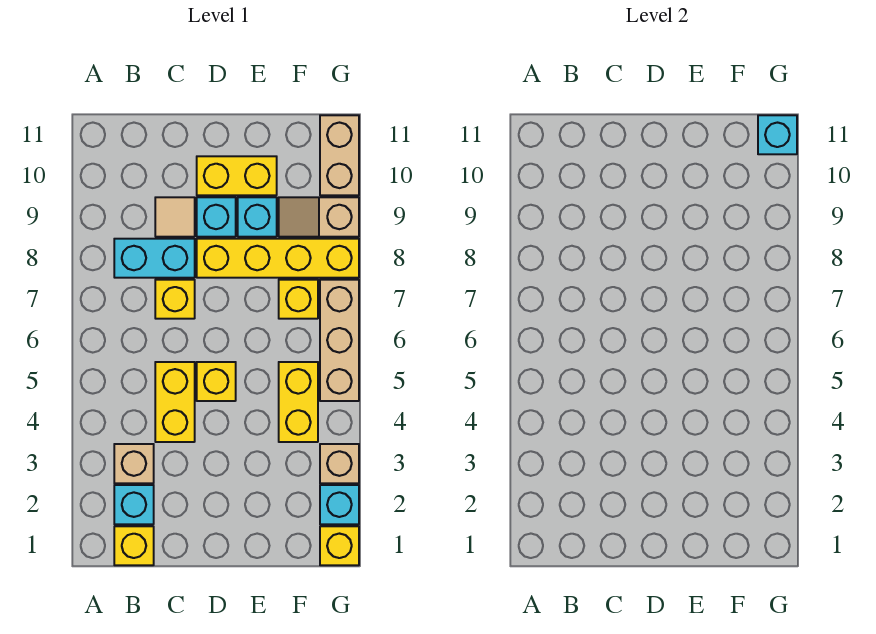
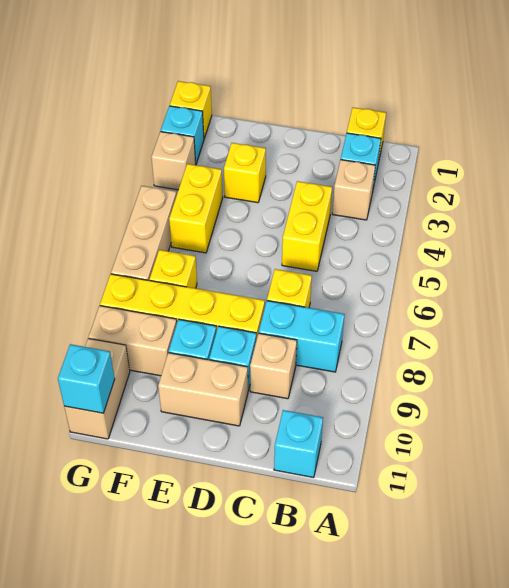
none -> cyan 1x1 brick [274,410,323,478]
tan 1x1 tile [155,197,195,237] -> tan 1x1 brick [250,333,297,399]
yellow 1x1 brick [197,362,236,401] -> yellow 1x1 brick moved to [224,143,266,203]
yellow 1x2 brick [197,156,277,195] -> tan 1x2 brick [158,353,248,426]
tan 1x2 slope [279,197,359,237] -> tan 1x2 brick [89,306,177,376]

